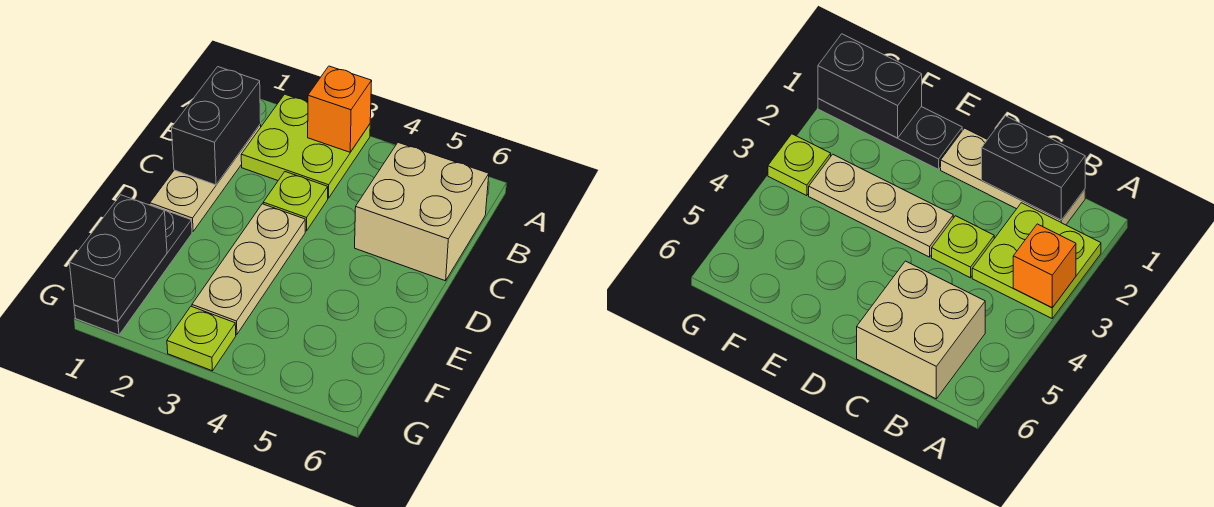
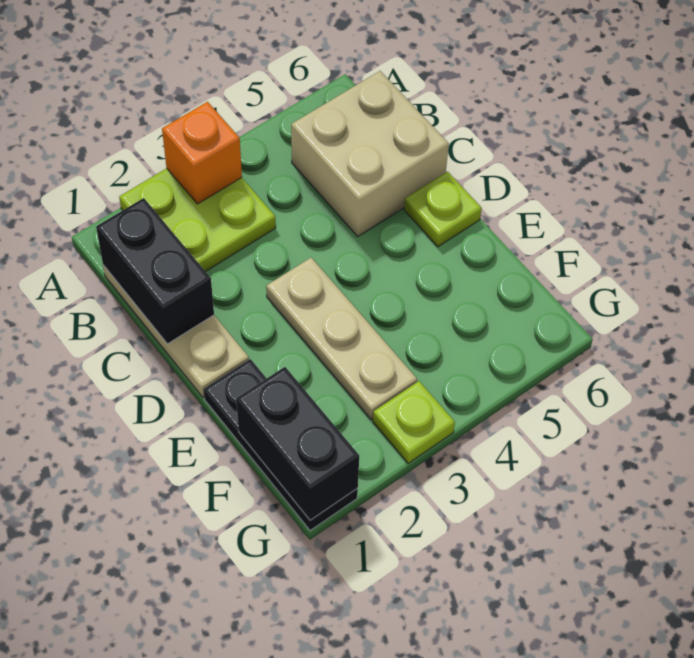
lime 1x1 plate [263,172,328,231] -> lime 1x1 plate moved to [404,172,482,247]

